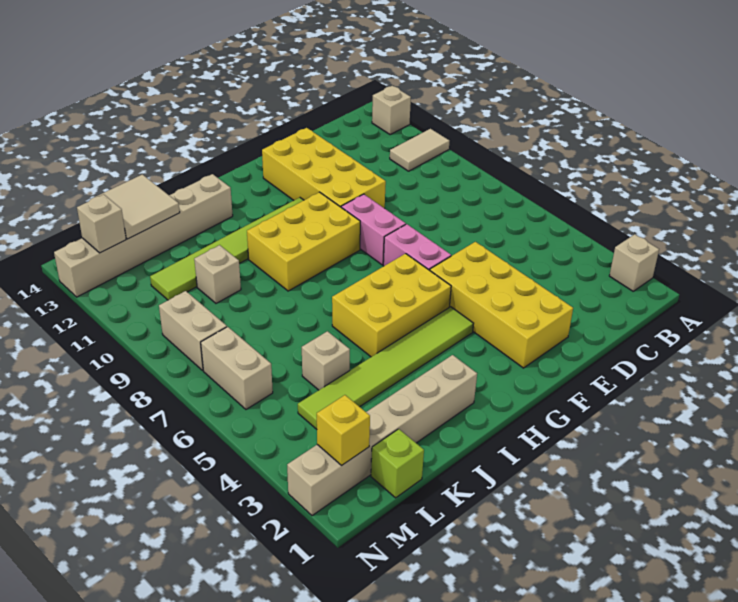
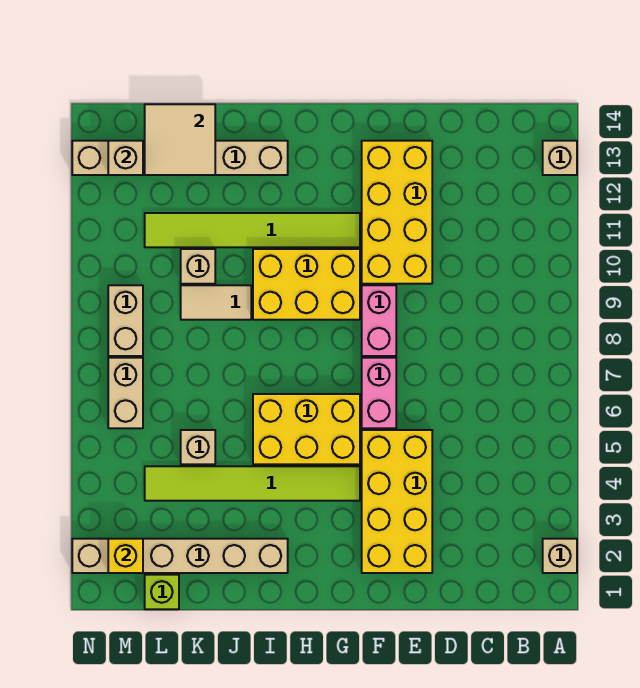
tan 1x2 tile [390,129,449,171] -> tan 1x2 tile moved to [181,285,251,320]

